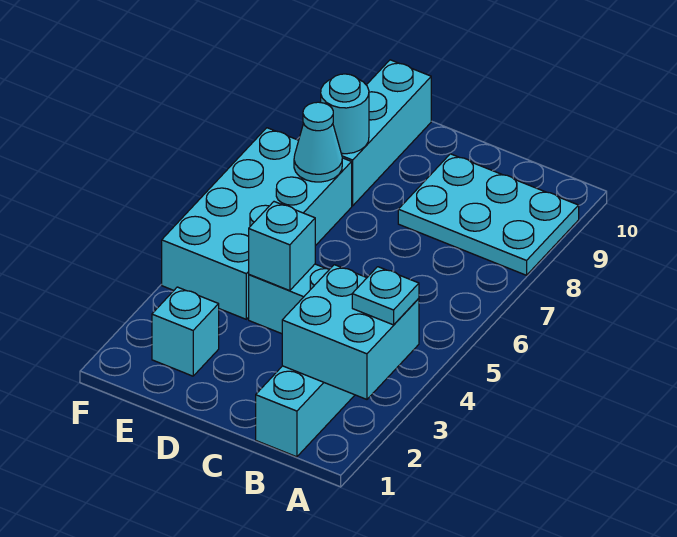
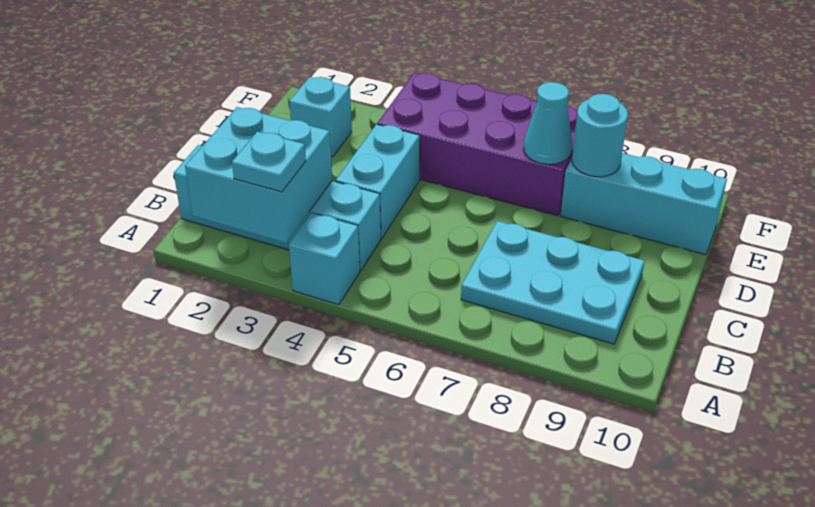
cyan 2x3 plate [398,154,579,275] -> cyan 2x3 plate turned to [461,221,644,344]
cyan 1x1 brick [249,202,315,291] -> cyan 1x1 brick moved to [289,213,360,305]
cyan 2x4 brick [162,128,352,319] -> purple 2x4 brick [377,73,577,216]

